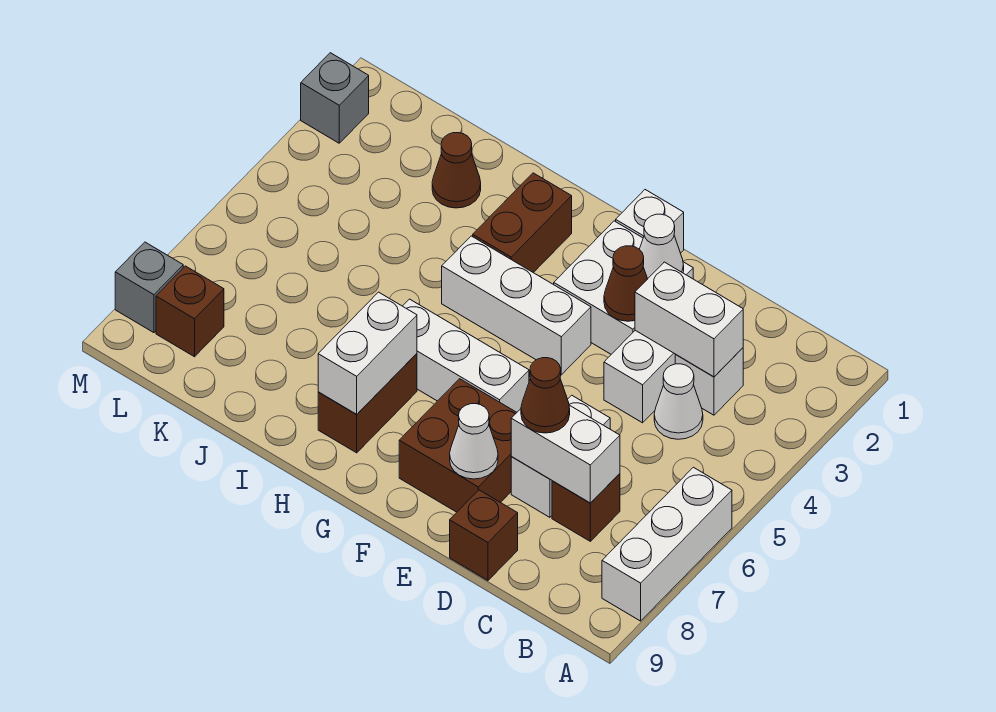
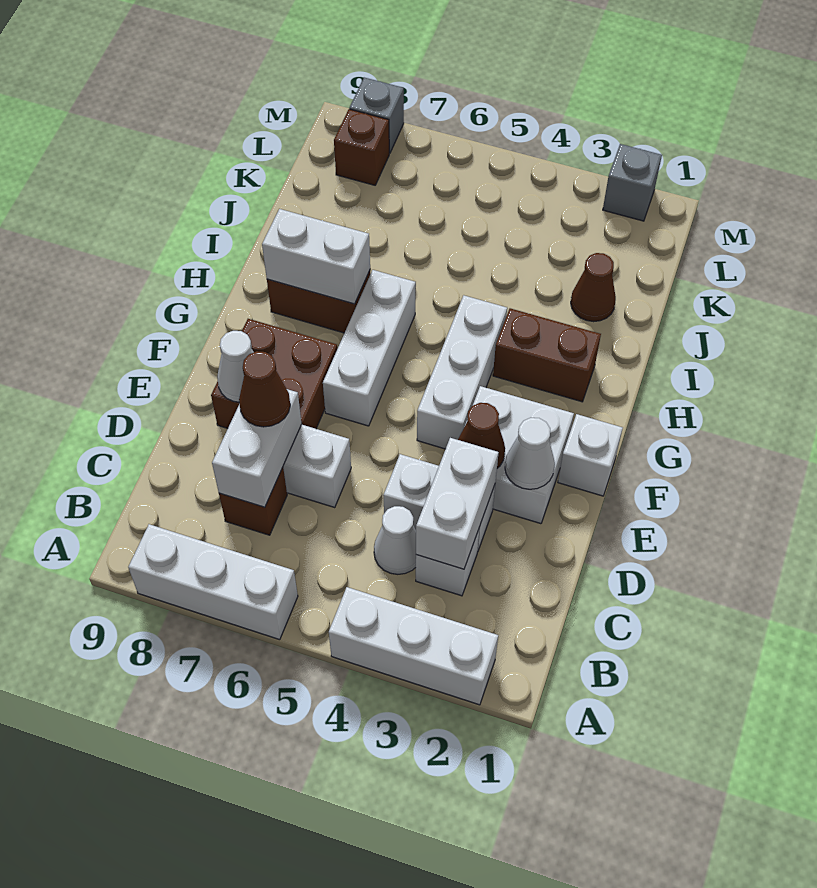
none -> white 1x3 brick [329,587,498,705]
brown 1x1 brick [450,490,518,580] -> none

